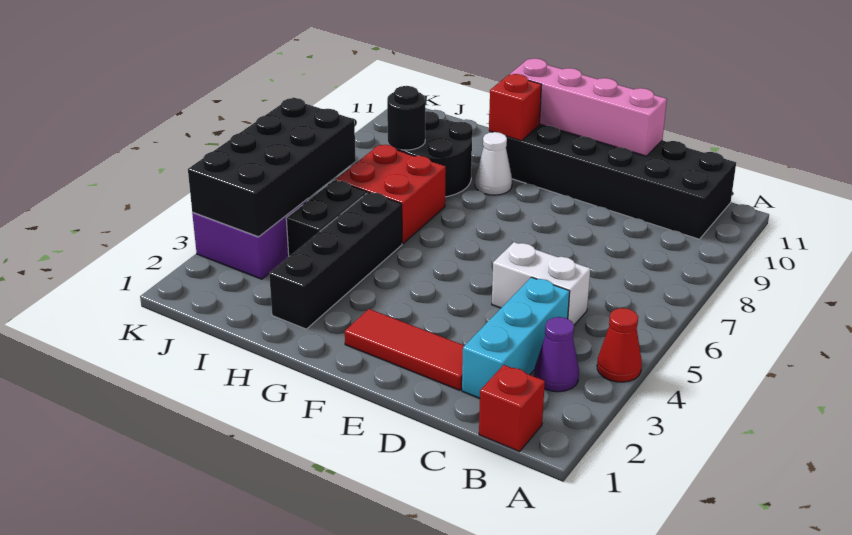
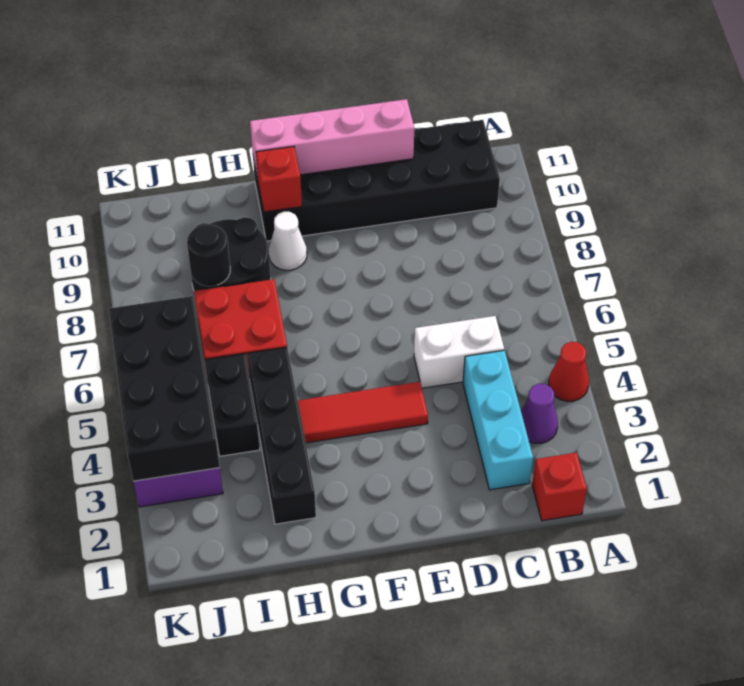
red 1x3 tile [345,309,465,390] -> red 1x3 tile moved to [297,382,428,443]

